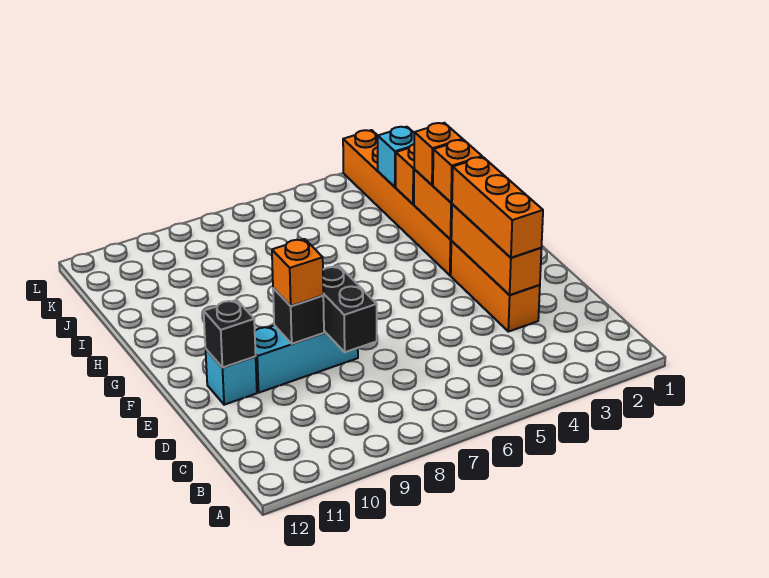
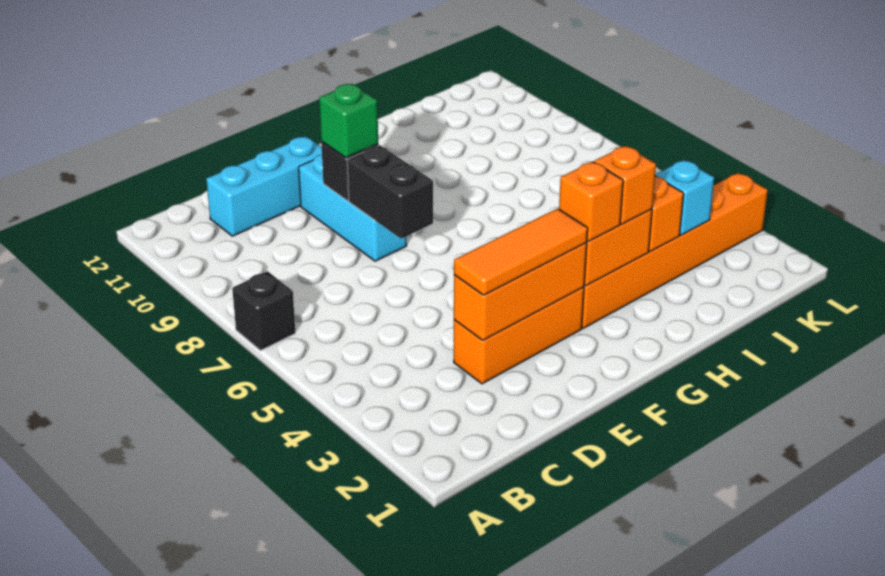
orange 1x3 brick [452,157,543,258] -> orange 1x3 tile [454,209,588,295]
black 1x2 brick [323,266,377,352] -> black 1x2 brick turned to [347,145,433,239]
orange 1x1 brick [272,239,323,306] -> green 1x1 brick [319,84,378,158]
cyan 1x1 brick [206,349,257,405] -> cyan 1x3 brick [206,136,322,236]
black 1x1 brick [204,300,256,368] -> black 1x1 brick moved to [232,271,295,350]

